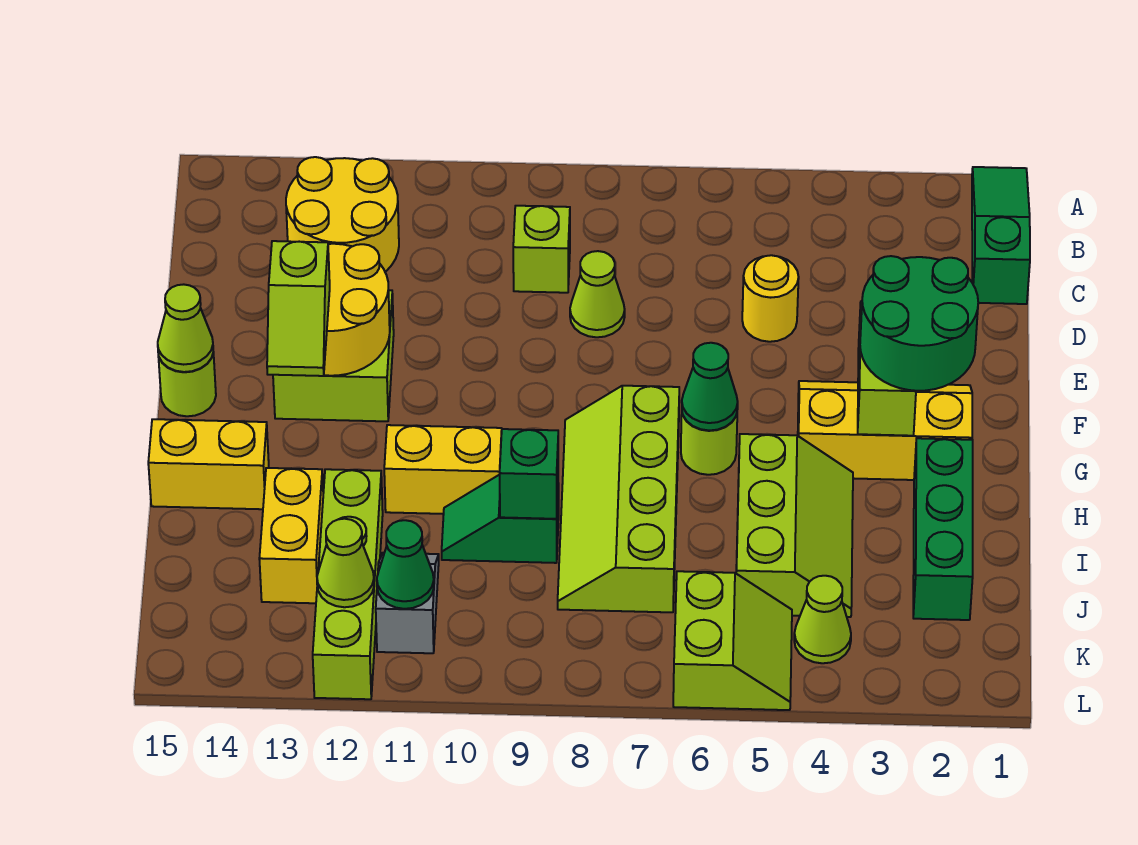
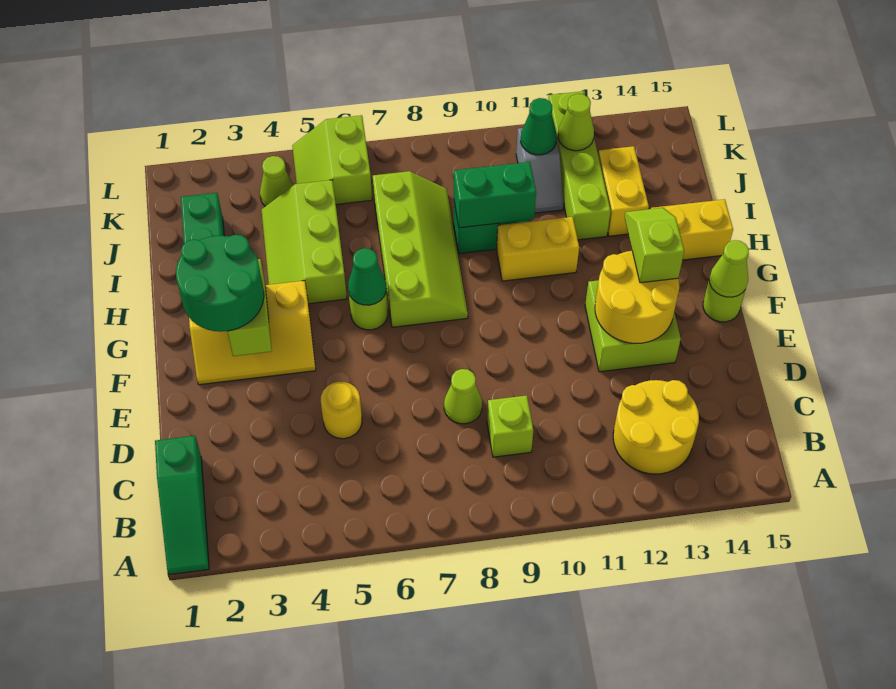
green 1x1 brick [500,429,558,519] -> green 1x2 brick [454,162,536,228]

